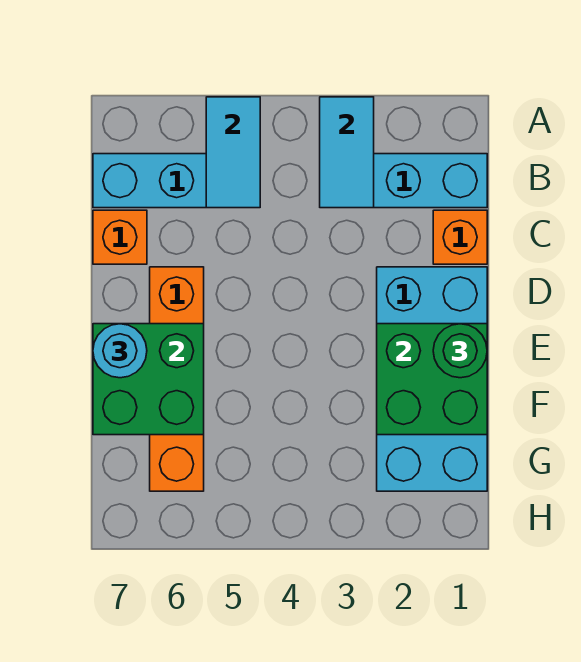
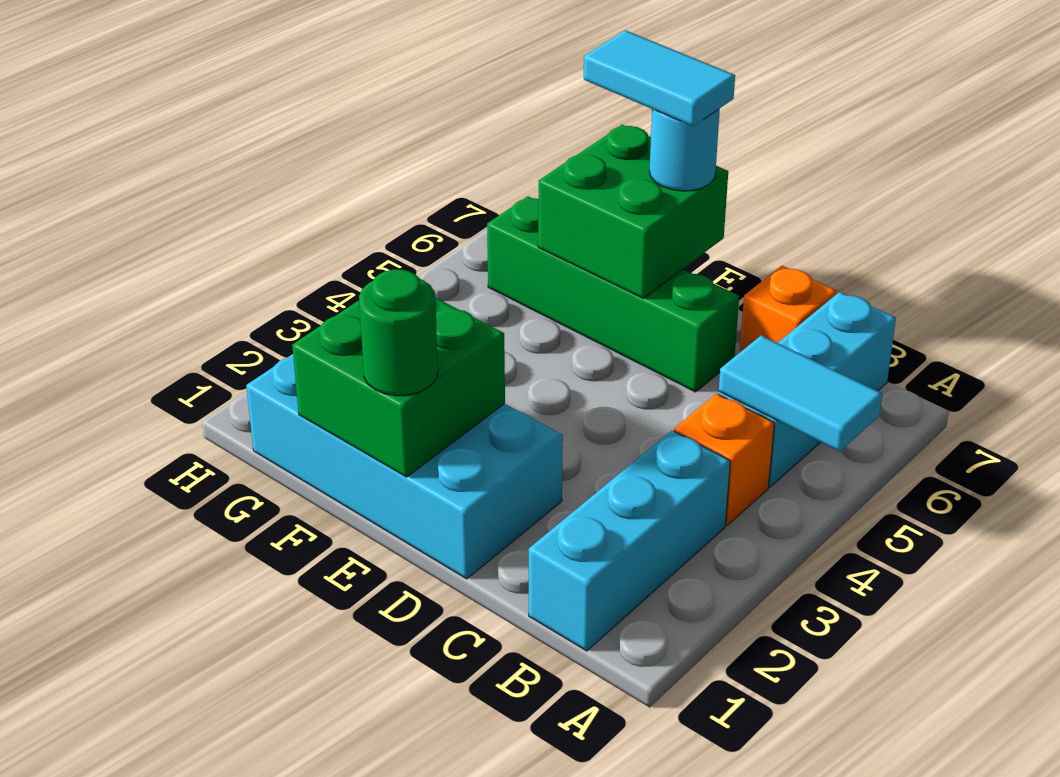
cyan 1x2 tile [320,97,374,208] -> cyan 1x2 tile moved to [584,30,735,126]
orange 1x1 brick [433,210,487,264] -> orange 1x1 brick moved to [674,394,774,525]
orange 1x4 brick [150,267,204,491] -> green 1x4 brick [487,196,739,392]

